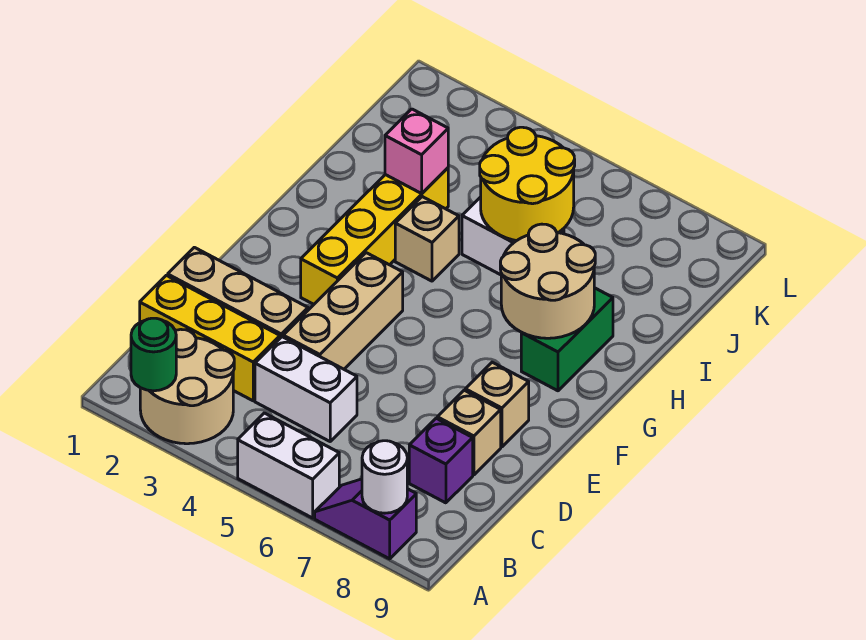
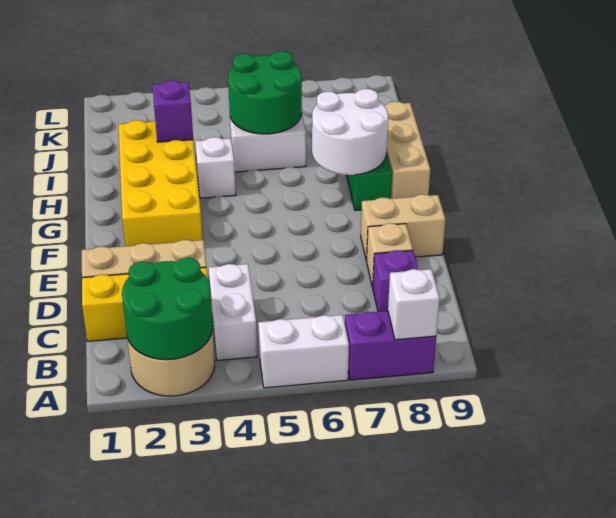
green 1x1 round brick [131,318,176,391] -> green 2x2 round brick [122,258,213,360]
purple 1x2 slope [315,479,416,559] -> purple 1x2 brick [345,311,436,380]
white 1x1 round brick [362,441,407,513] -> white 1x1 brick [388,269,440,340]
white 1x2 brick [255,337,357,441] -> white 1x2 brick turned to [209,264,257,361]
tan 1x3 brick [283,253,403,369] -> tan 1x3 brick moved to [384,101,430,199]
tan 1x1 brick [465,362,529,447] -> tan 1x2 brick [361,194,445,261]
yellow 1x4 brick [301,168,448,304] -> yellow 2x4 brick [118,120,203,246]
tan 2x2 round brick [500,224,595,338] -> white 2x2 round brick [312,89,388,175]
tan 1x1 brick [395,197,459,281] -> white 1x1 brick [195,137,236,198]
pink 1x1 brick [385,109,448,193] -> purple 1x1 brick [153,80,193,142]
yellow 2x2 round brick [480,127,575,241] -> green 2x2 round brick [228,51,302,134]

